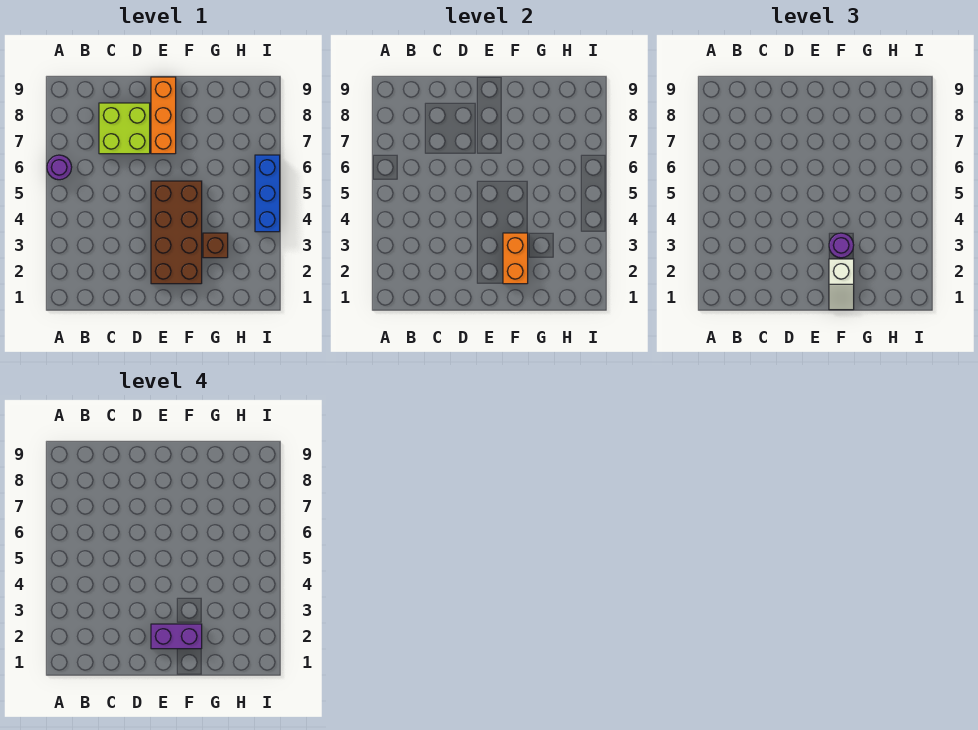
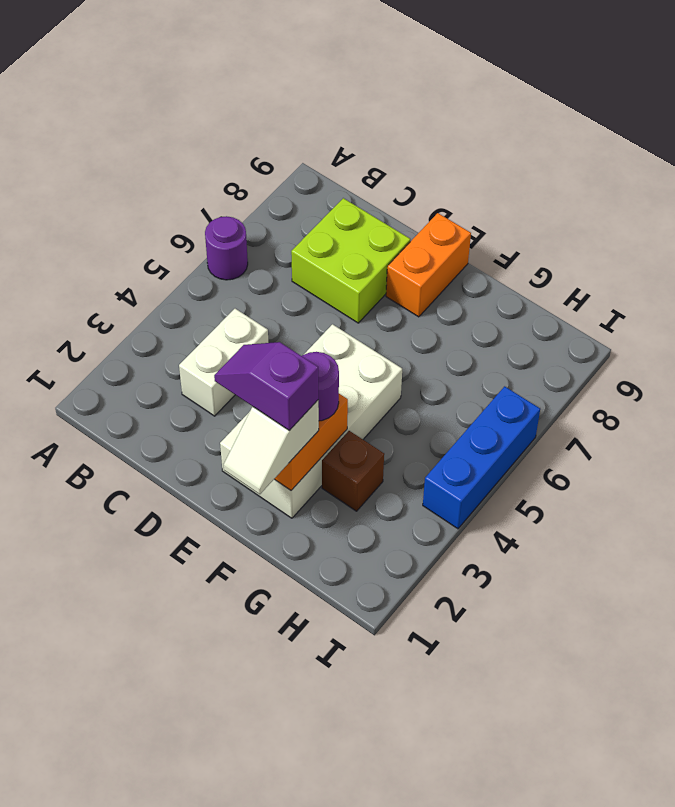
none -> white 1x2 brick [179,309,268,416]
brown 2x4 brick [151,181,202,284] -> white 2x4 brick [220,324,402,518]
purple 1x2 brick [151,624,202,649] -> purple 1x2 slope [214,342,318,430]
orange 1x3 brick [151,77,176,154] -> orange 1x2 brick [386,213,471,317]

